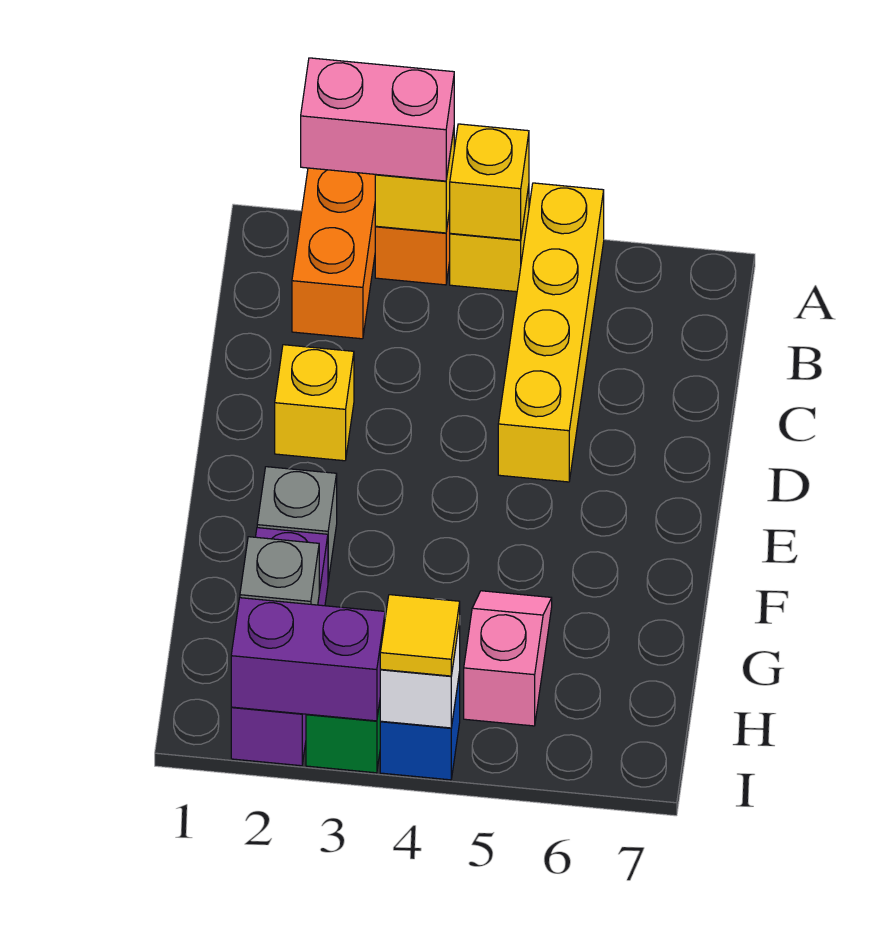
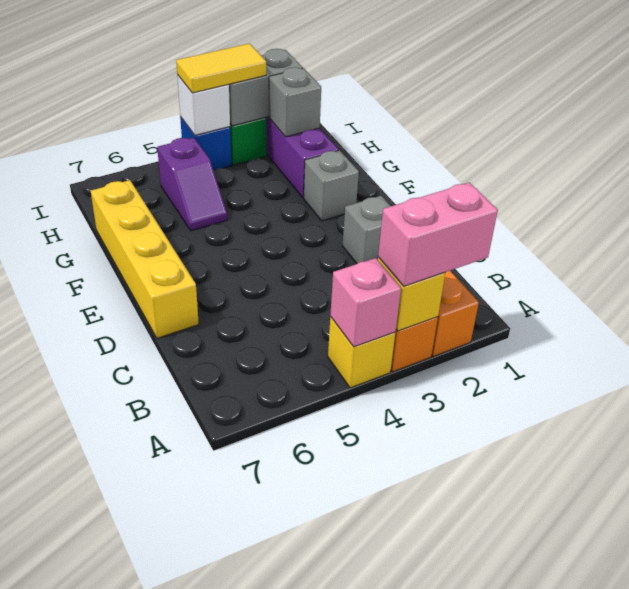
yellow 1x1 brick [449,124,529,240] -> pink 1x1 brick [330,258,401,347]
yellow 1x4 brick [498,183,604,482] -> yellow 1x4 brick moved to [91,180,199,338]
yellow 1x1 brick [275,345,354,461] -> grey 1x1 brick [343,196,390,263]
pink 1x2 slope [464,591,552,726] -> purple 1x2 slope [157,137,227,231]
purple 1x2 brick [231,598,385,721] -> grey 1x2 brick [229,49,303,126]
yellow 1x1 tile [380,595,460,676] -> yellow 1x2 tile [176,44,266,93]

